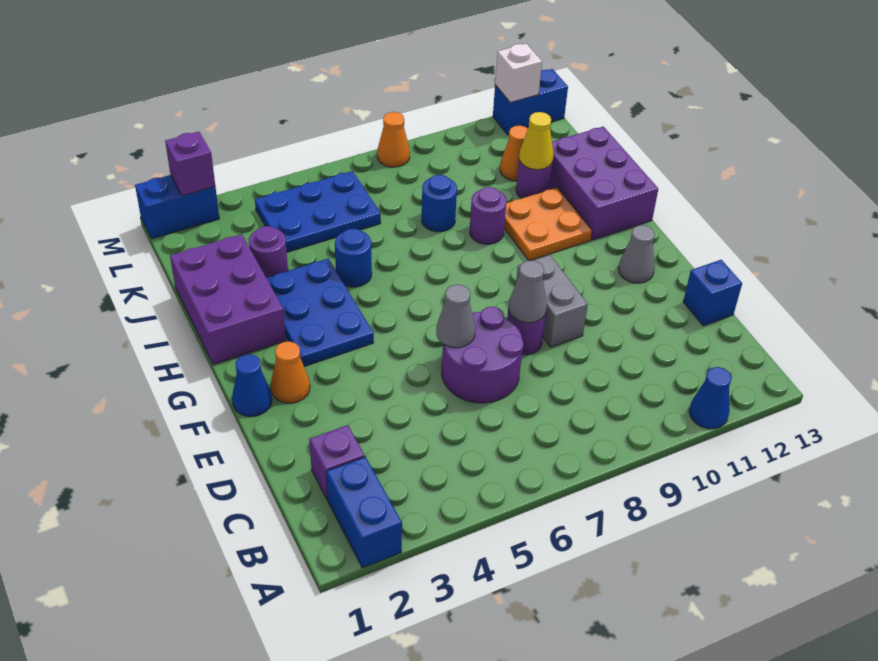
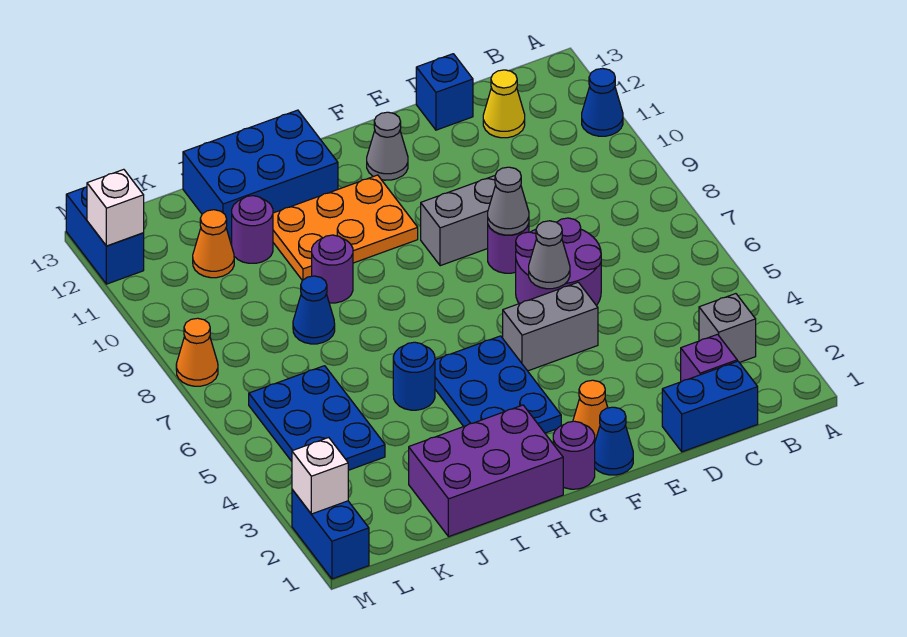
blue 1x2 brick [326,457,402,568] -> blue 1x2 brick moved to [662,361,758,452]
none -> grey 1x1 brick [699,294,756,363]
none -> grey 1x2 brick [503,282,598,371]
blue 2x3 plate [267,259,374,366] -> blue 2x3 plate turned to [435,336,561,433]
orange 2x2 plate [504,188,592,261] -> orange 2x3 plate [273,175,418,280]
purple 2x3 brick [550,127,658,240] -> blue 2x3 brick [183,110,338,239]
purple 1x1 round brick [249,226,288,278] -> purple 1x1 round brick moved to [553,421,595,489]
blue 1x1 round brick [422,175,457,232] -> blue 1x1 cone [293,276,335,344]
yellow 1x1 cone [519,112,554,170] -> yellow 1x1 cone moved to [483,70,525,138]
purple 1x1 brick [165,132,215,196] -> white 1x1 brick [292,438,348,514]

